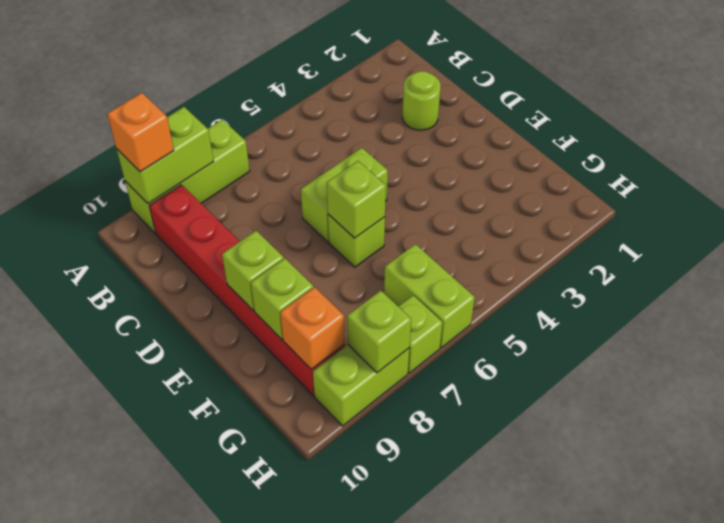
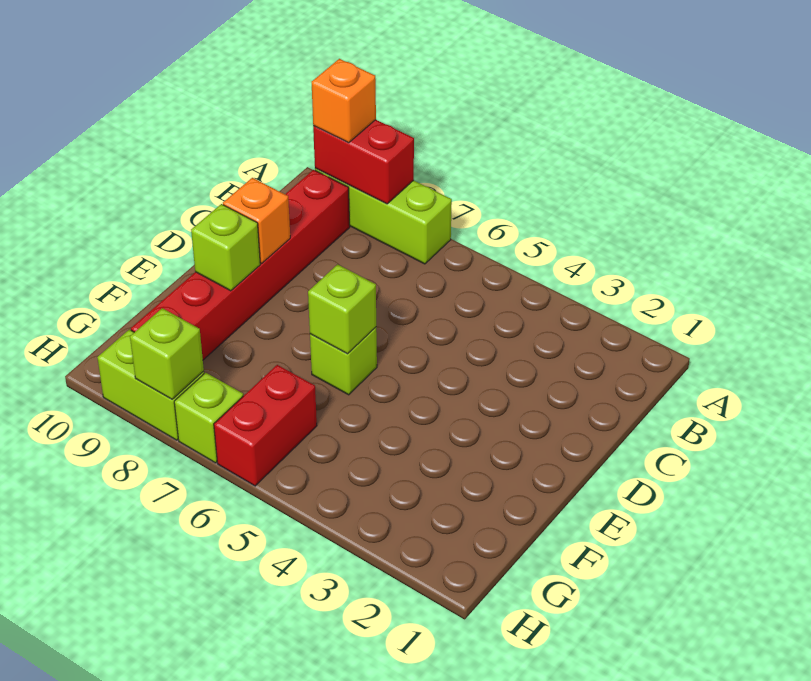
lime 1x2 brick [116,107,214,204] -> red 1x2 brick [313,120,414,204]
lime 1x1 round brick [402,71,441,130] -> none
lime 1x2 brick [301,148,388,242] -> none
lime 1x1 brick [251,259,313,339] -> none
lime 1x2 brick [384,244,475,348] -> red 1x2 brick [214,365,317,486]
orange 1x1 brick [280,287,345,369] -> orange 1x1 brick moved to [223,178,290,263]

